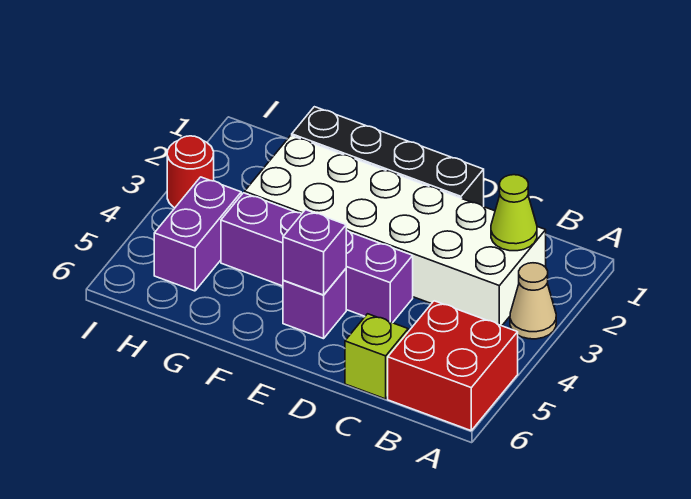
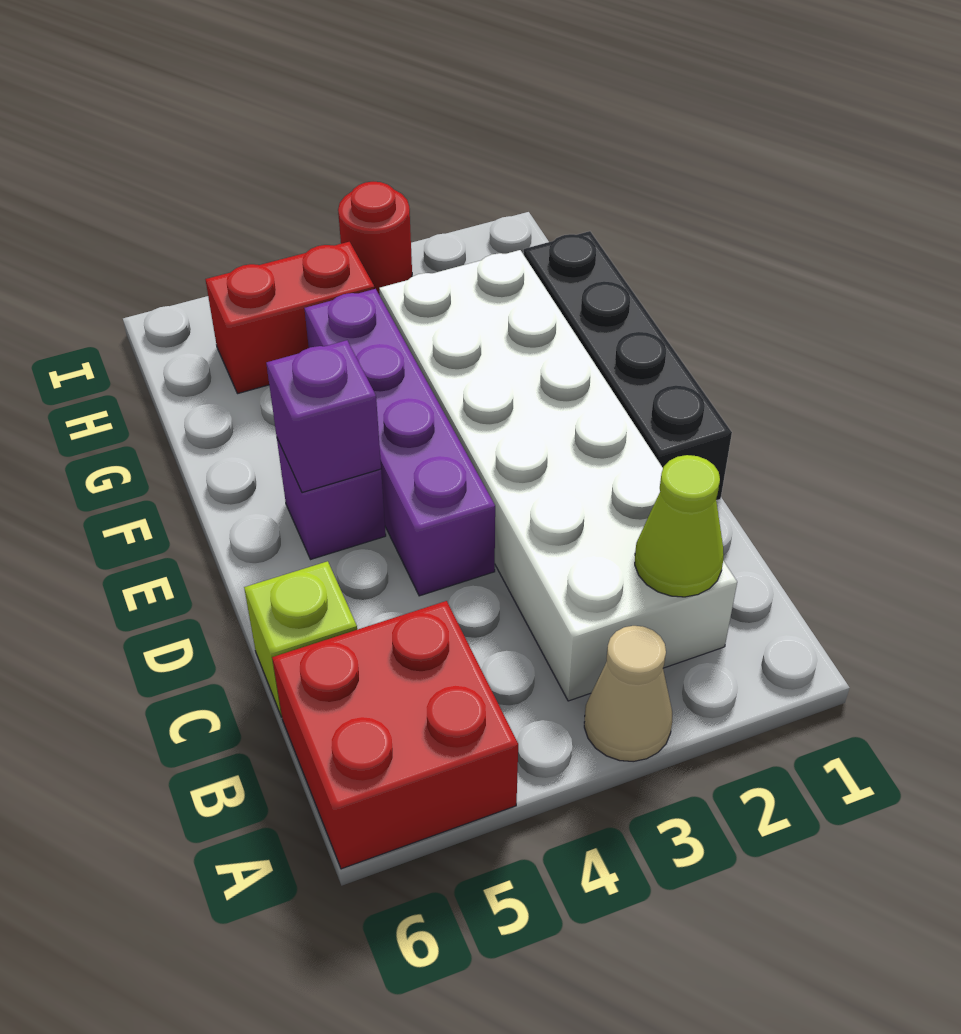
purple 1x2 brick [154,177,241,291] -> red 1x2 brick [205,242,375,394]

